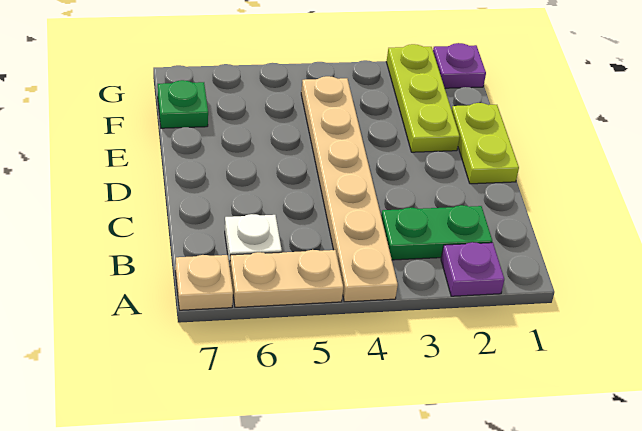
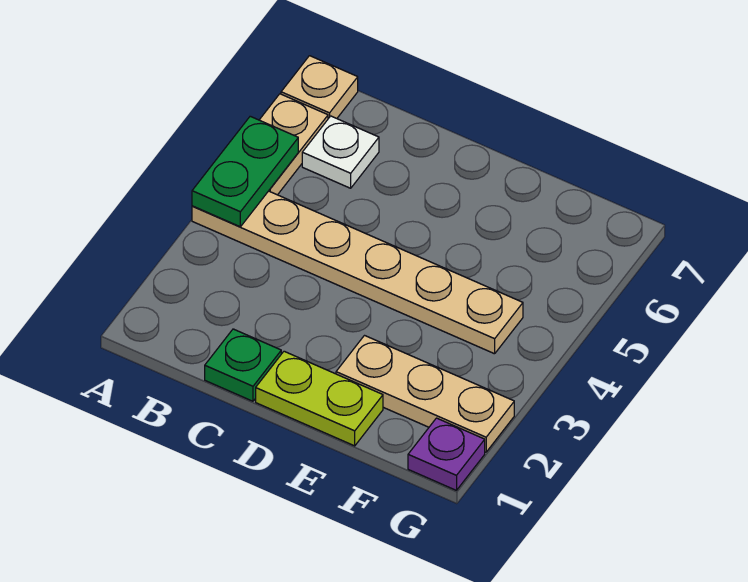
purple 1x1 plate [441,242,504,296] -> none
green 1x2 plate [381,205,492,260] -> green 1x2 plate moved to [192,116,298,227]
lime 1x3 plate [386,44,460,152] -> tan 1x3 plate [336,336,514,452]
green 1x1 plate [158,80,208,128] -> green 1x1 plate moved to [205,329,281,401]

